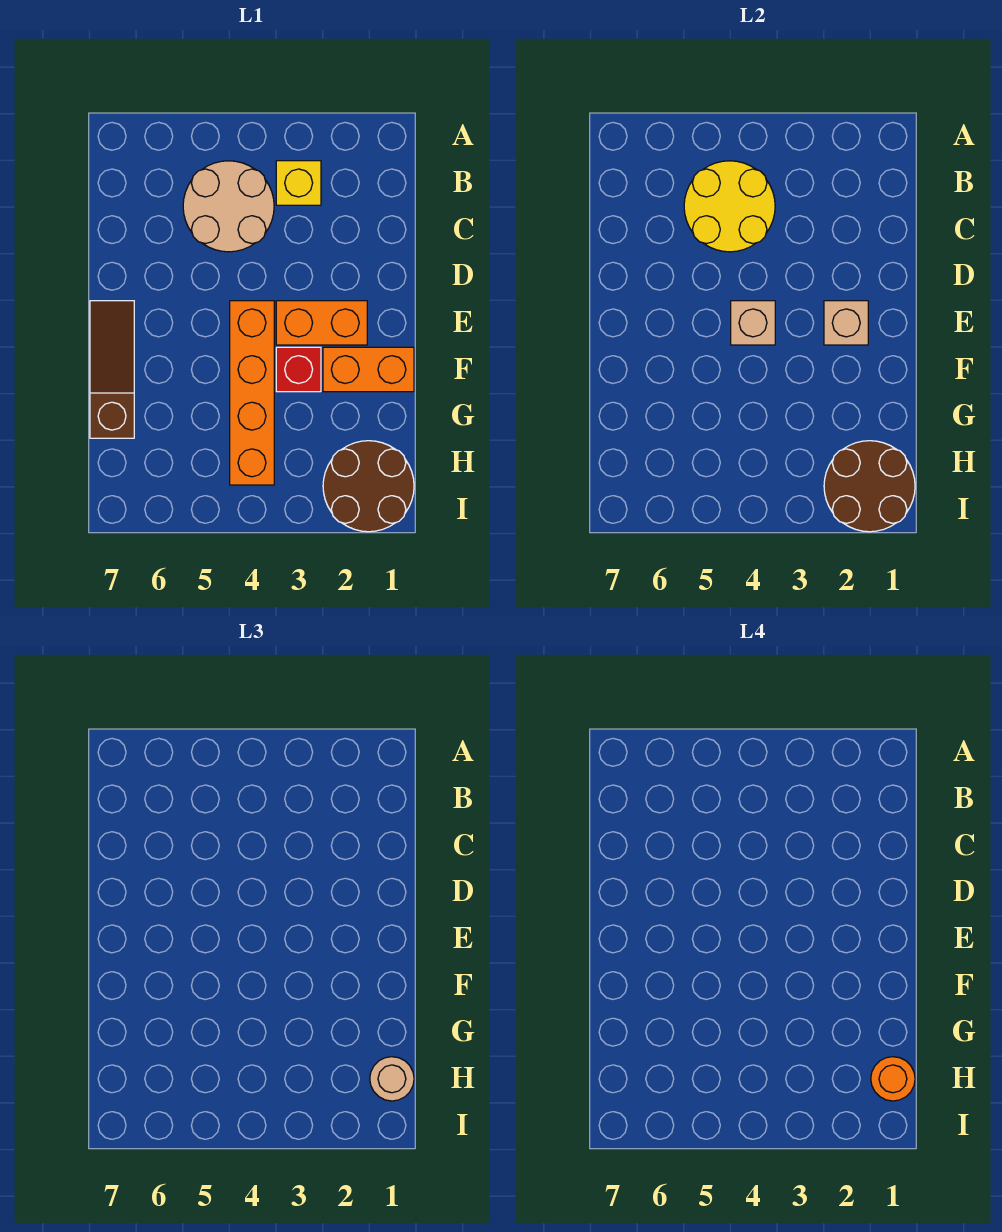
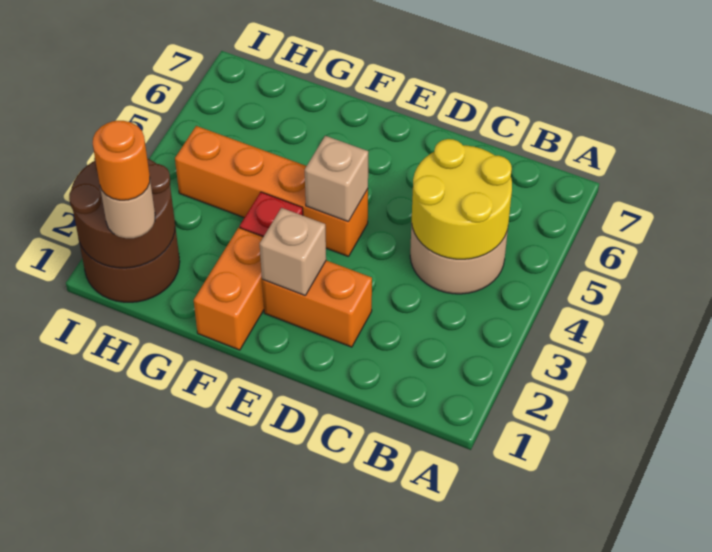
yellow 1x1 brick [276,161,321,205] -> none
orange 1x2 brick [276,301,367,345] -> orange 1x2 brick turned to [262,260,372,347]
brown 1x3 slope [90,301,134,438] -> none

